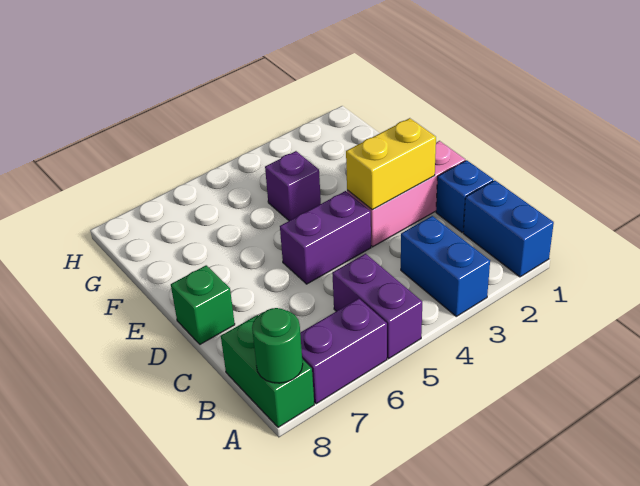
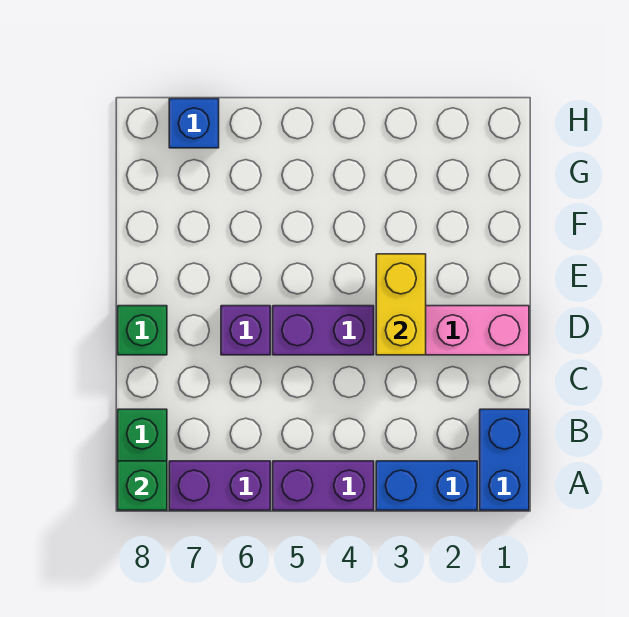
blue 1x2 brick [401,216,490,316] -> blue 1x2 brick turned to [376,461,477,510]
purple 1x2 brick [332,254,422,359] -> purple 1x2 brick turned to [273,461,374,510]
green 1x1 round brick [252,308,303,383] -> green 1x1 brick [118,461,167,510]
blue 1x1 brick [436,160,494,232] -> blue 1x1 brick moved to [169,99,219,148]
yellow 1x2 brick [346,118,436,210] -> yellow 1x2 brick turned to [376,254,426,355]
purple 1x1 brick [265,151,321,221] -> purple 1x1 brick moved to [221,306,270,355]

